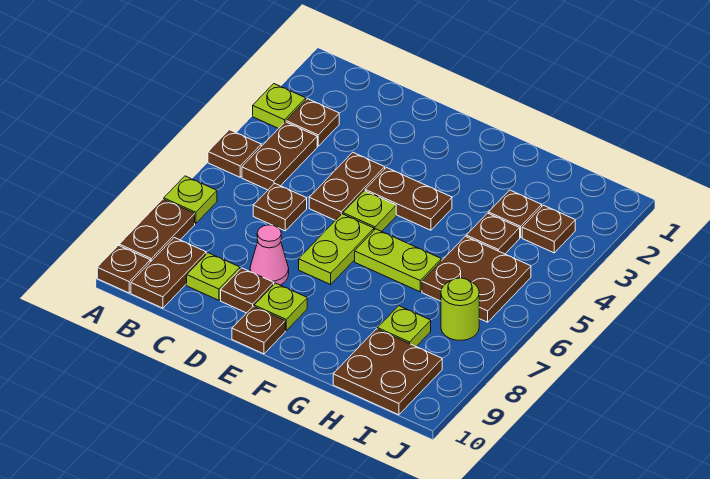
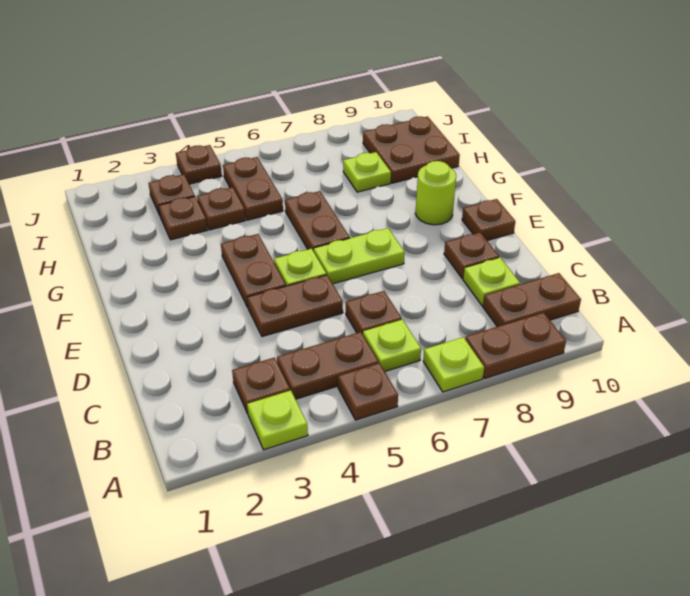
brown 1x1 plate [97,245,150,293] -> brown 1x1 plate moved to [176,145,222,184]
pink 1x1 cone [250,225,289,285] -> none
lime 1x1 plate [254,283,307,331] -> lime 1x1 plate moved to [363,320,421,371]
lime 1x2 plate [355,229,441,292] -> brown 1x2 plate [285,191,350,251]
brown 2x2 plate [422,236,531,322] -> brown 1x2 plate [223,157,283,220]
lime 1x1 round brick [441,278,479,340] -> lime 1x1 round brick moved to [415,161,456,225]

